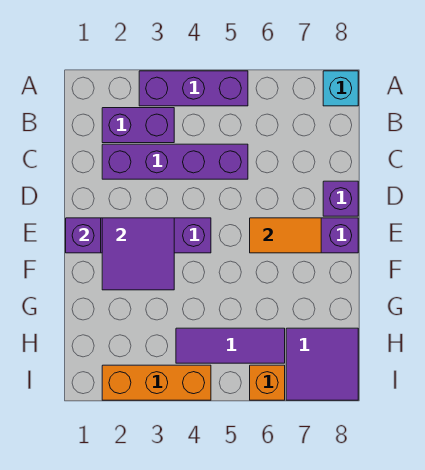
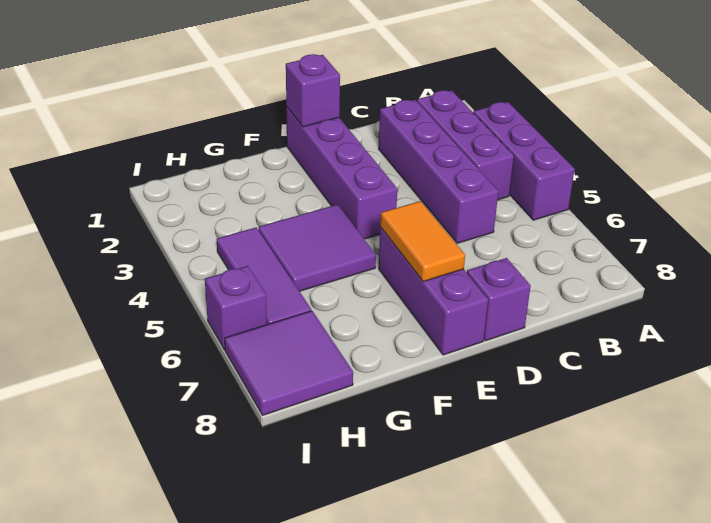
cyan 1x1 brick [323,71,358,106] -> none
purple 1x2 brick [102,108,174,143] -> purple 1x3 brick [417,90,514,200]
purple 2x2 tile [102,218,174,290] -> purple 2x2 tile moved to [259,204,376,291]
orange 1x3 brick [102,365,211,400] -> none
orange 1x1 brick [250,365,285,400] -> purple 1x1 brick [205,266,267,350]

